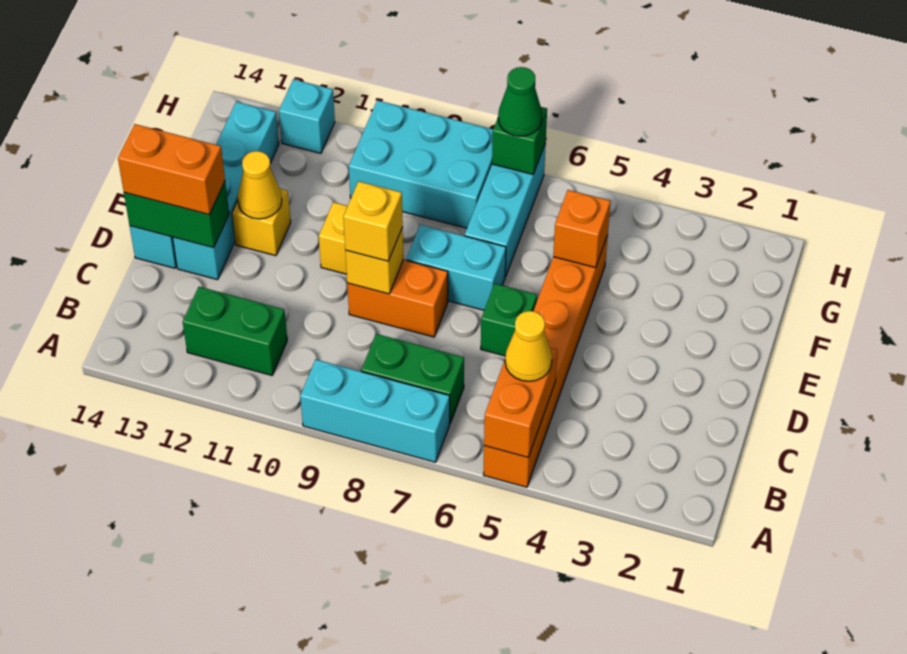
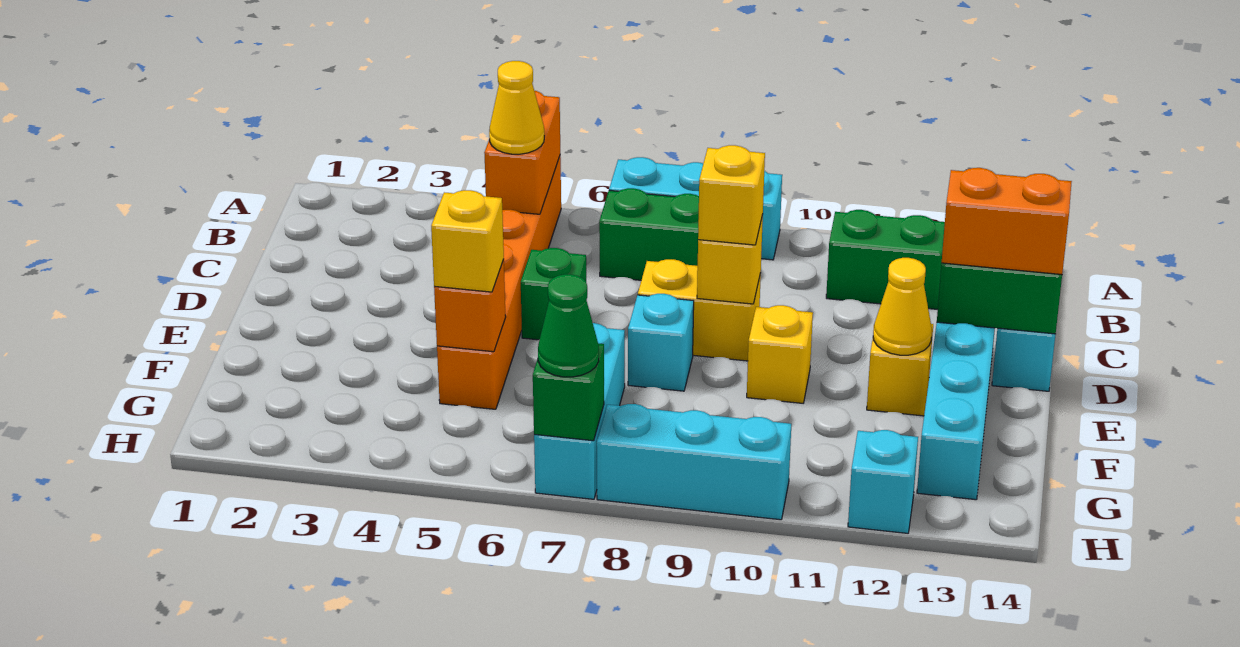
orange 1x2 brick [347,260,448,337] -> yellow 1x2 brick [638,259,761,361]
cyan 1x2 brick [406,225,506,310] -> cyan 1x1 brick [628,294,694,391]
none -> yellow 1x1 brick [431,190,504,292]
cyan 2x3 brick [349,100,493,228] -> cyan 1x3 brick [597,404,791,520]

